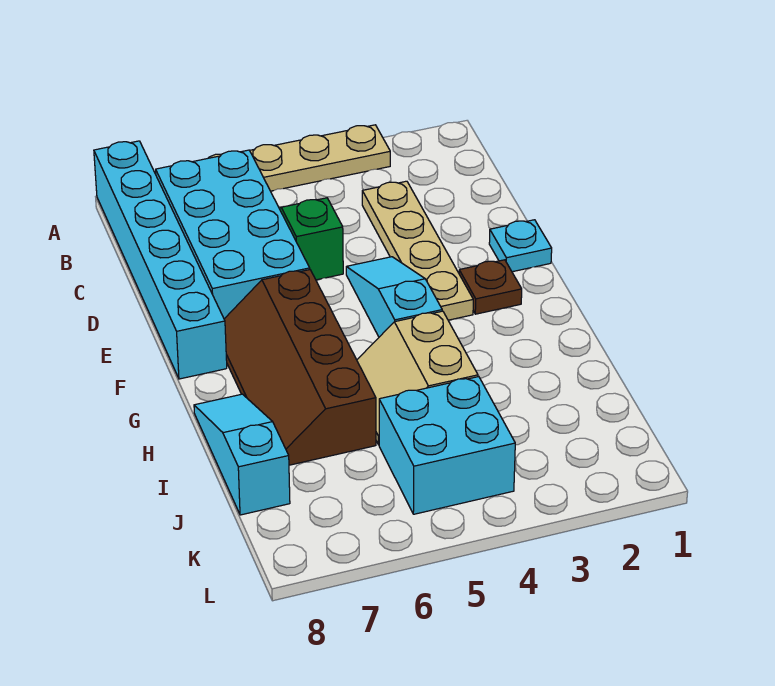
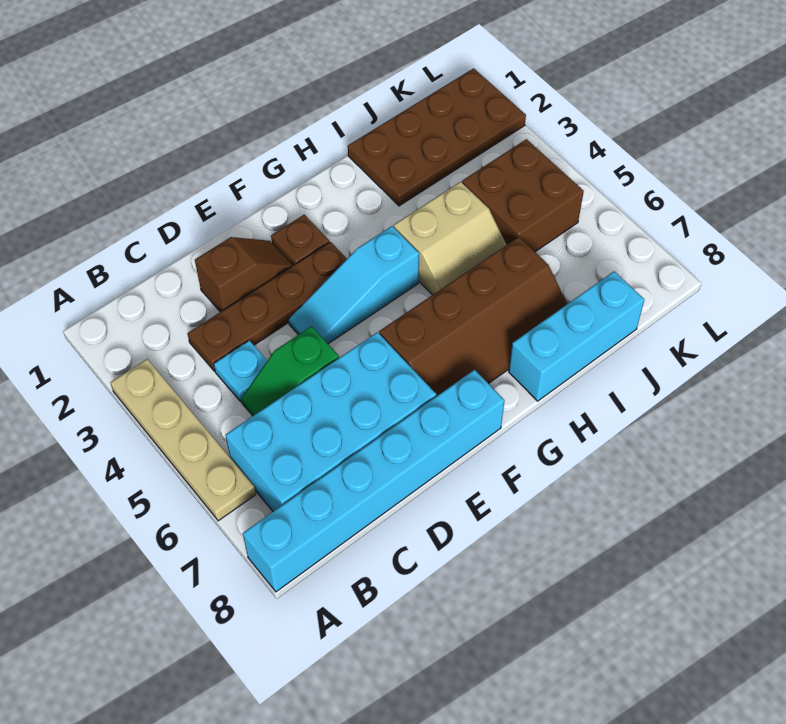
tan 1x4 plate [362,181,473,320] -> brown 1x4 plate [187,242,347,371]
none -> brown 1x2 slope [195,237,293,312]
cyan 1x1 plate [489,220,552,272] -> cyan 1x1 plate moved to [214,340,267,402]
cyan 1x3 slope [194,394,290,515] -> cyan 1x3 brick [509,272,644,401]
none -> brown 2x4 plate [348,68,526,206]
cyan 2x2 brick [379,377,515,514] -> brown 2x2 brick [462,139,584,252]

